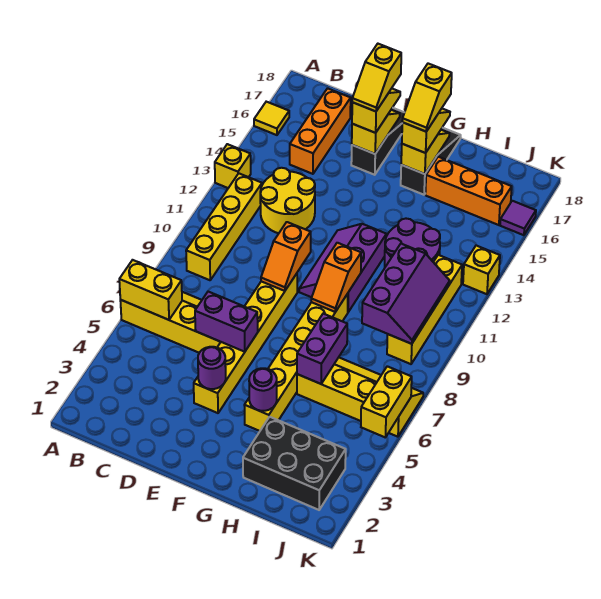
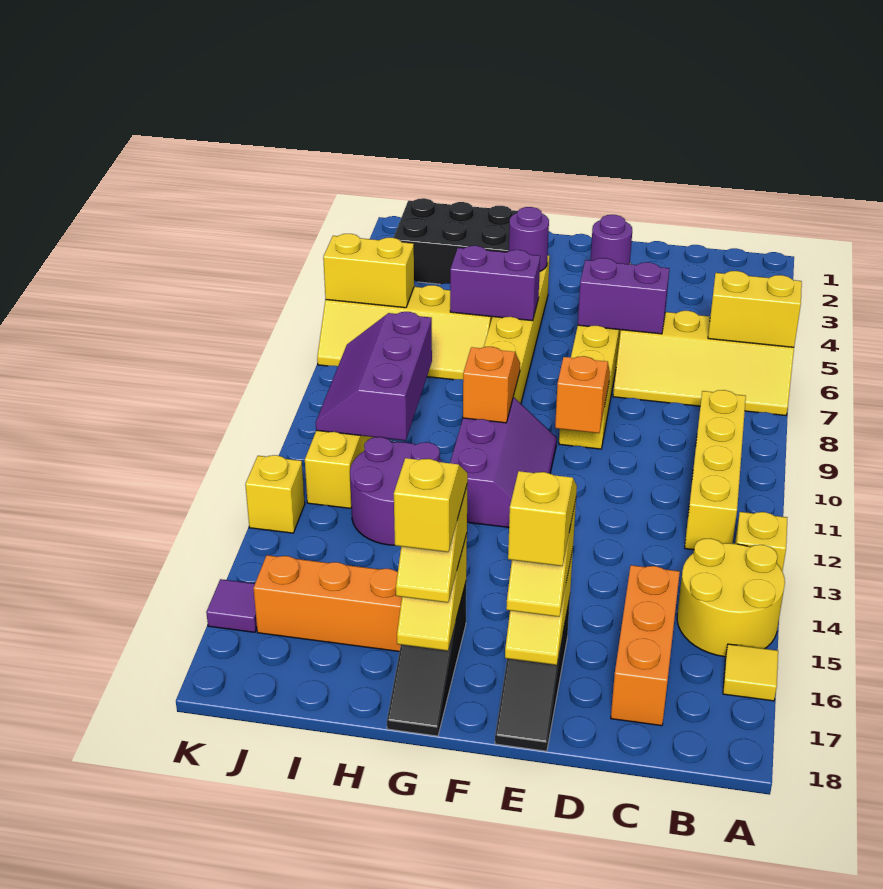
yellow 2x2 round brick [260,168,315,233] -> yellow 2x2 round brick moved to [677,538,785,657]
purple 1x2 brick [297,314,347,384] -> purple 1x2 brick turned to [450,246,540,321]
yellow 1x2 brick [361,366,412,437] -> yellow 1x2 brick turned to [323,234,414,308]

